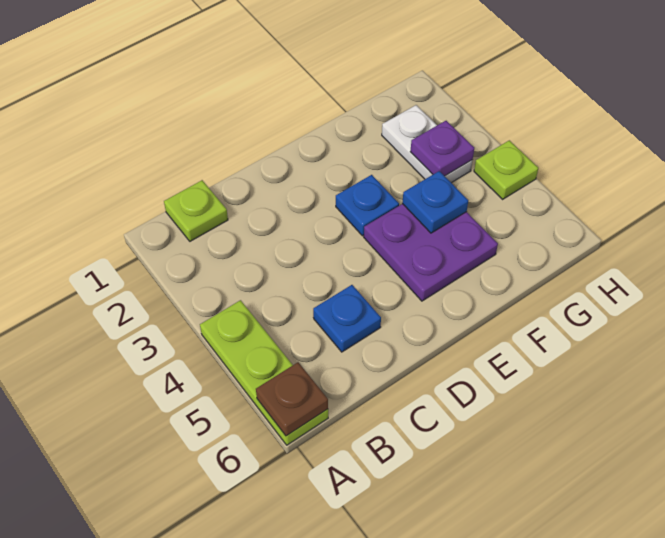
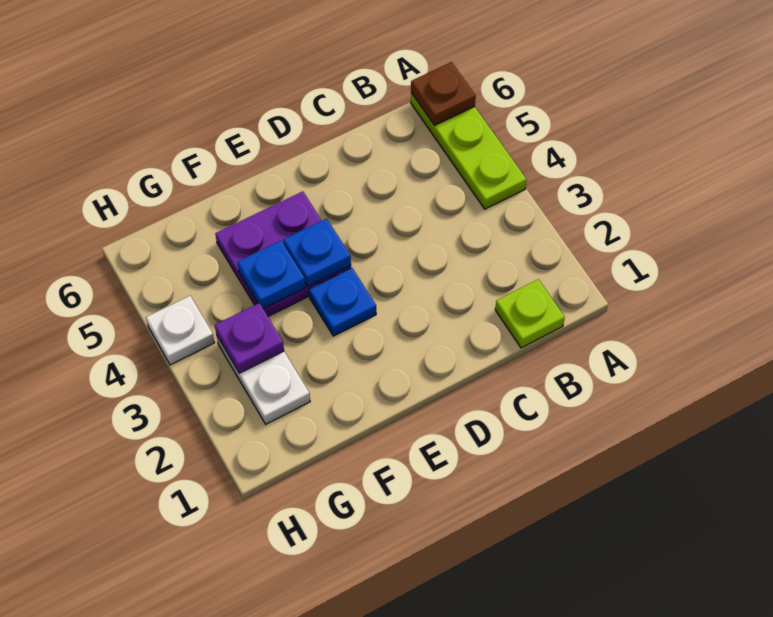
blue 1x1 plate [313,285,381,352] -> blue 1x1 plate moved to [284,219,351,286]
lime 1x1 plate [474,140,538,199] -> white 1x1 plate [146,296,215,365]

